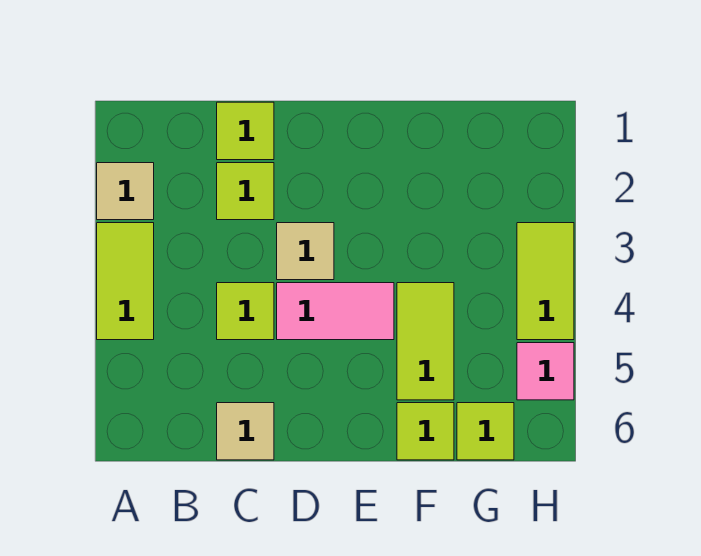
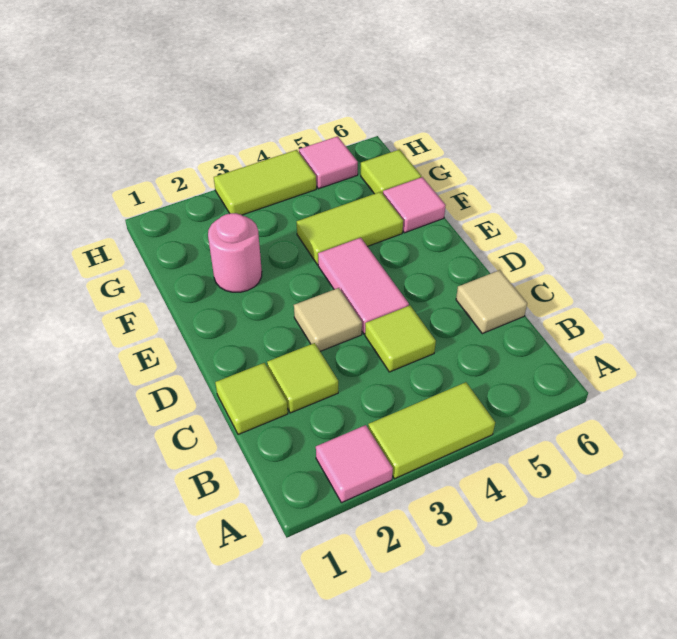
tan 1x1 tile [97,163,154,220] -> pink 1x1 tile [316,425,393,503]
none -> pink 1x1 round brick [208,213,262,292]
lime 1x1 tile [397,403,454,460] -> pink 1x1 tile [383,177,446,233]

